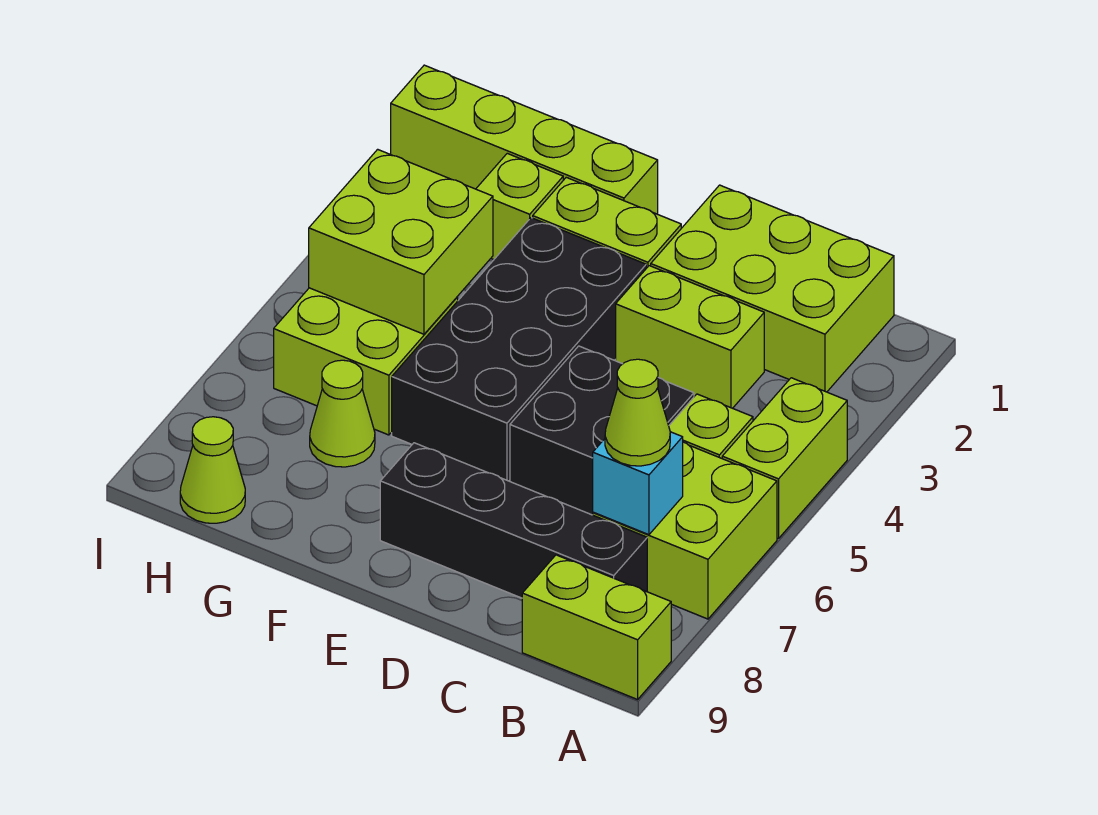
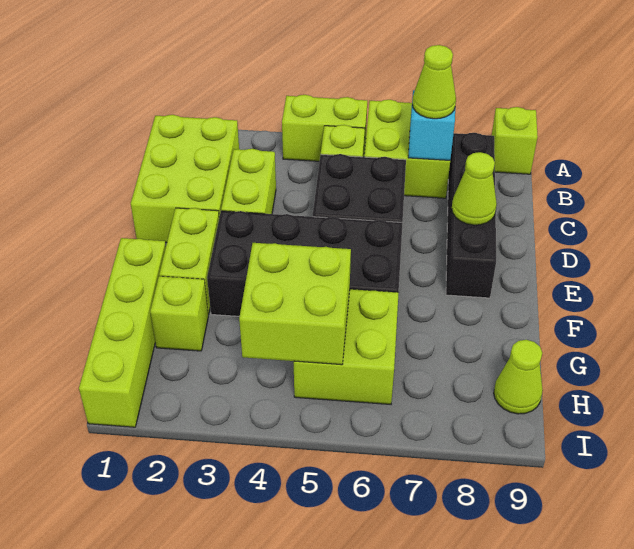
lime 1x2 brick [522,555,671,700] -> lime 1x1 brick [492,107,538,174]
lime 1x1 cone [310,360,375,467] -> lime 1x1 cone moved to [452,152,497,225]

